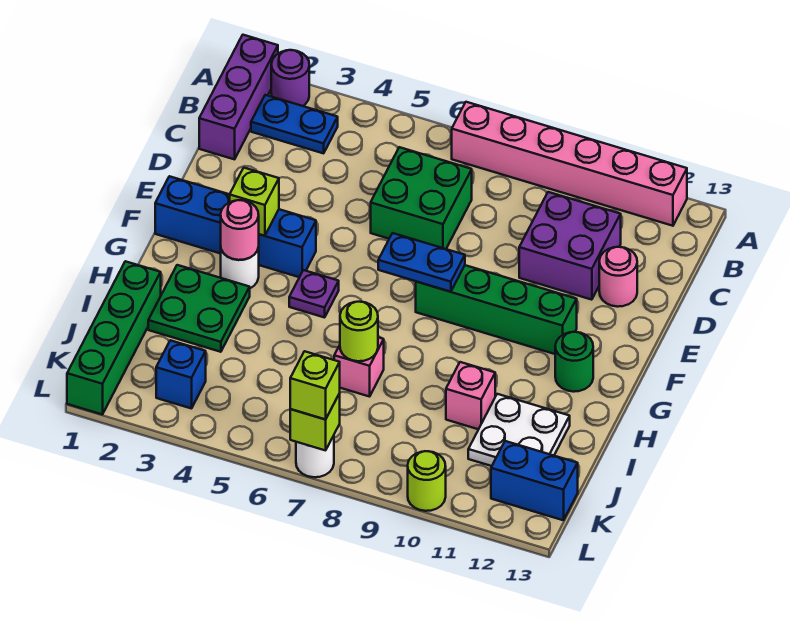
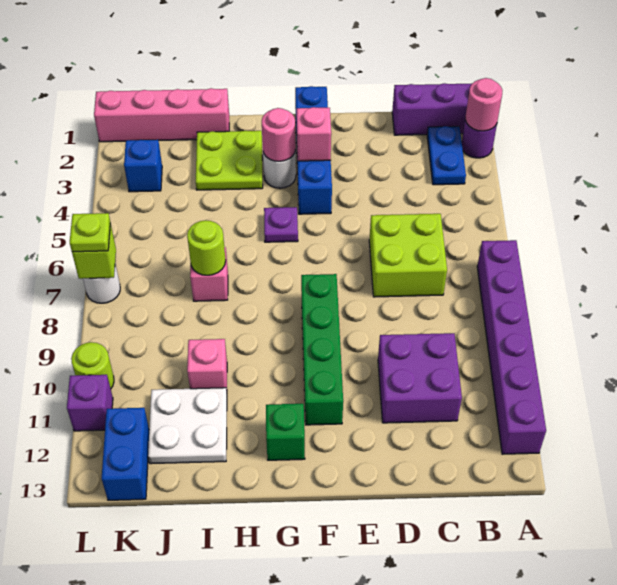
pink 1x6 brick [452,102,687,226] -> purple 1x6 brick [477,240,546,454]
green 2x2 brick [371,147,472,249] -> lime 2x2 brick [369,214,447,297]
pink 1x1 round brick [599,247,637,307] -> pink 1x1 round brick moved to [465,78,503,131]
lime 1x1 brick [230,168,279,236] -> pink 1x1 brick [297,107,331,161]
blue 1x2 plate [378,233,465,292] -> none
green 1x1 round brick [555,332,593,392] -> green 1x1 brick [266,404,305,460]
green 2x2 plate [148,265,250,352] -> lime 2x2 plate [196,131,263,190]
green 1x4 brick [67,261,161,414] -> pink 1x4 brick [94,88,229,142]
lime 1x1 brick [290,351,340,419] -> lime 1x1 plate [70,213,110,252]
none -> purple 1x1 brick [67,375,113,431]

